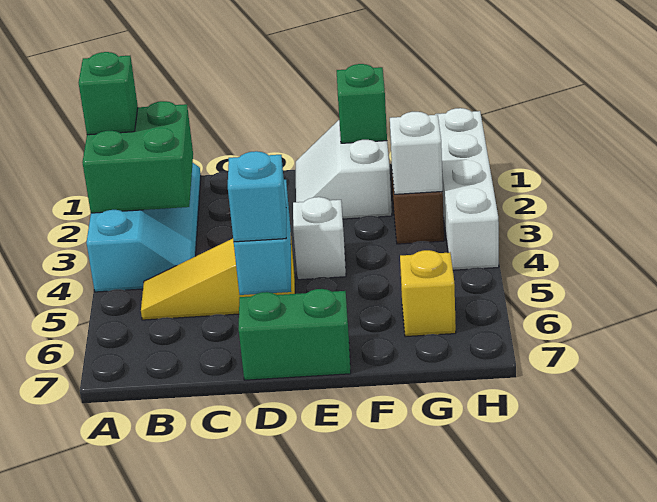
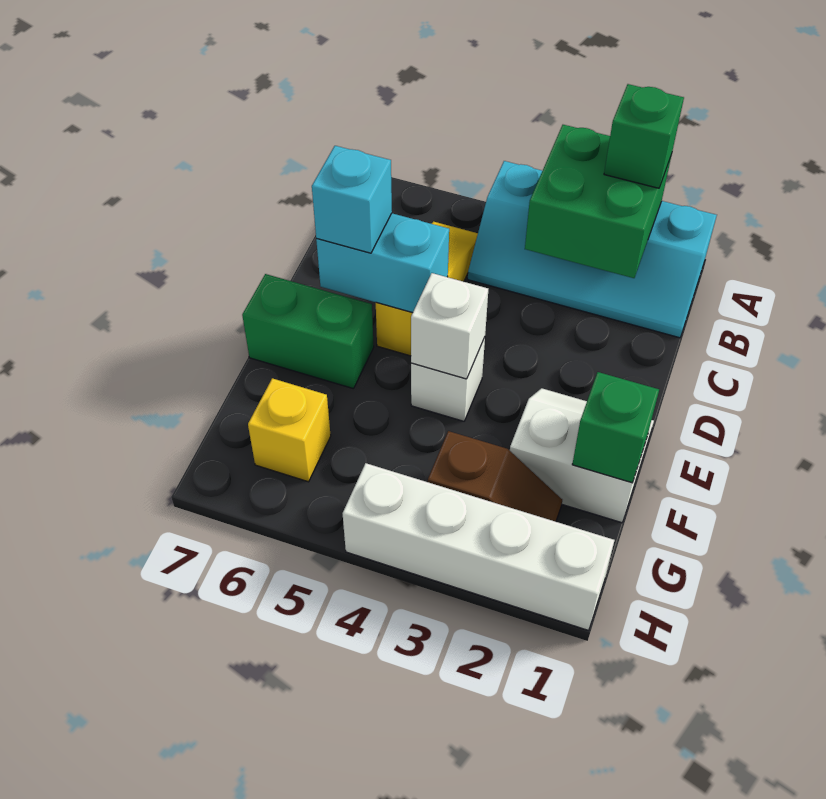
green 1x2 brick [239,289,351,380] -> green 1x2 brick turned to [242,274,374,389]
white 1x1 brick [390,112,443,194] -> white 1x1 brick moved to [411,273,488,379]

